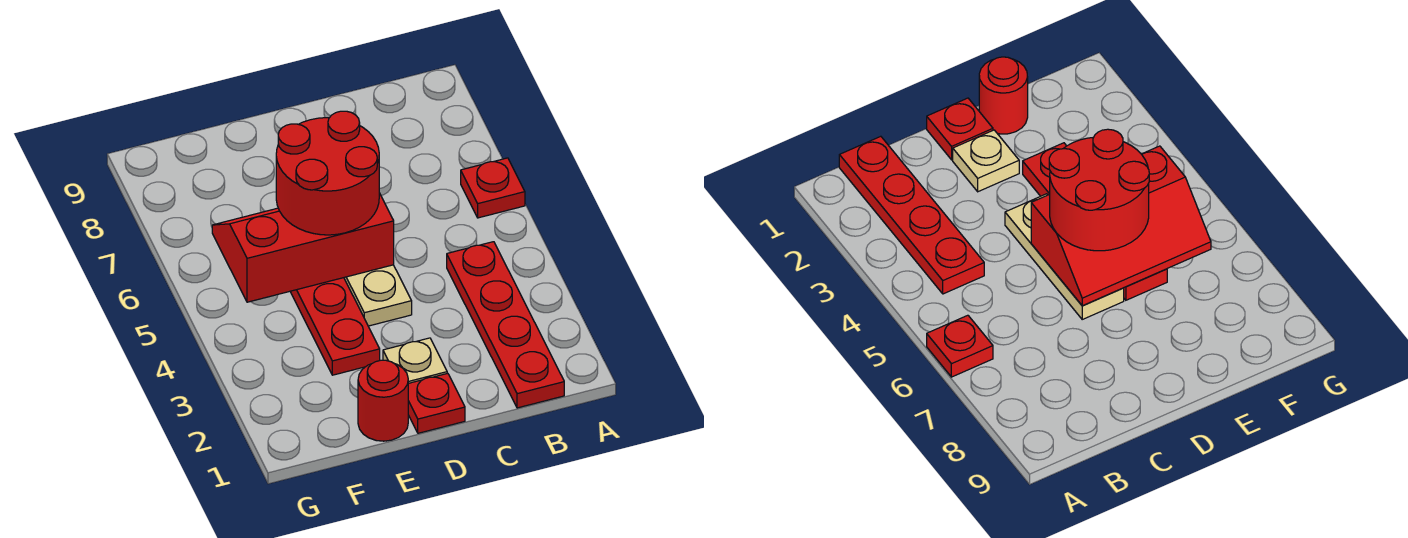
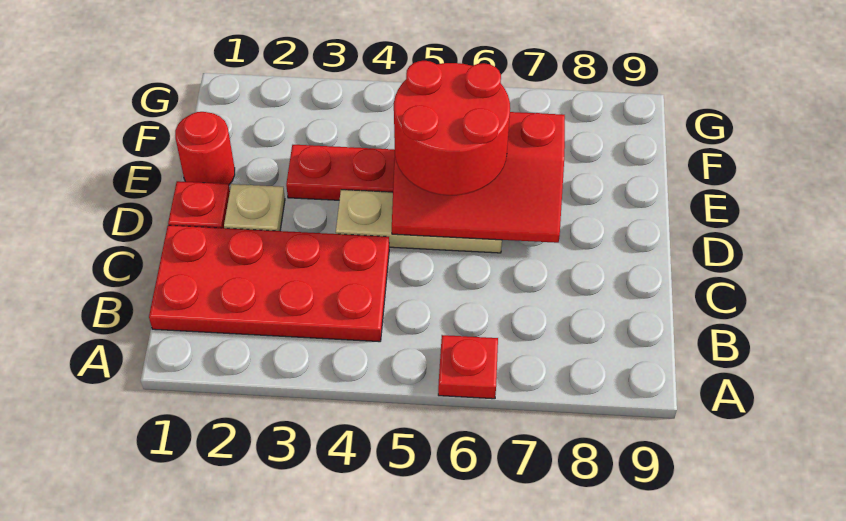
red 1x4 plate [447,242,564,408] -> red 2x4 plate [149,225,389,342]
red 2x3 slope [212,193,394,302] -> red 2x3 slope turned to [392,112,565,243]

